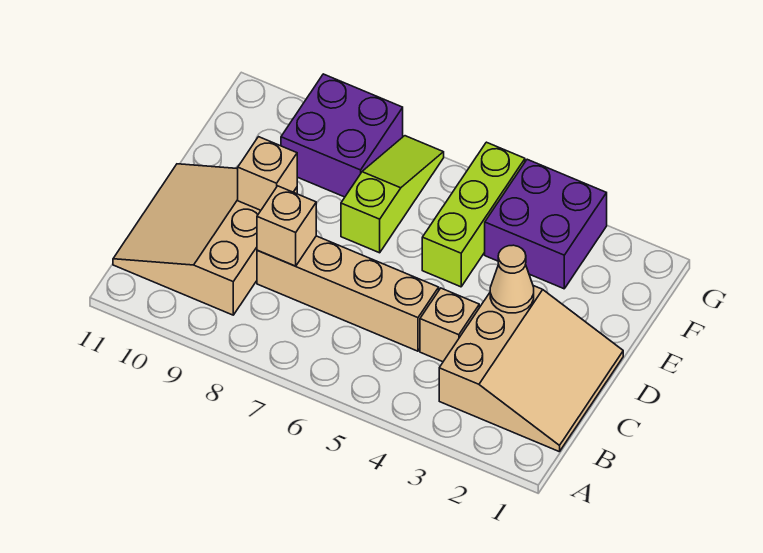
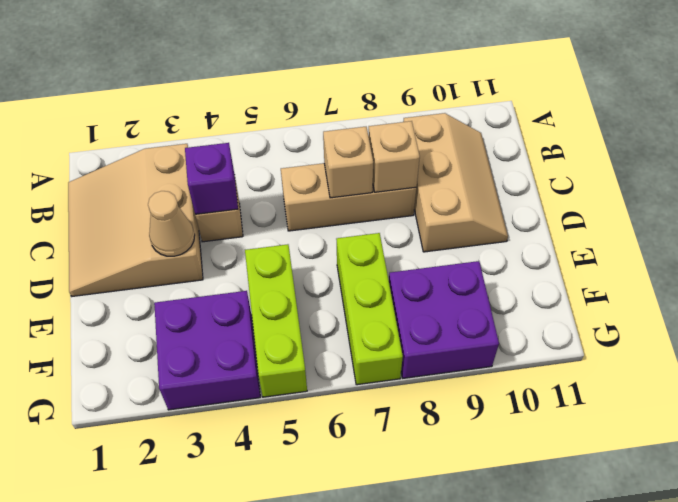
tan 3x3 slope [113,164,297,315] -> tan 2x3 slope [403,113,508,252]
none -> purple 1x1 brick [185,143,238,215]
tan 1x4 brick [257,236,439,351] -> tan 1x3 brick [281,163,416,231]
tan 1x1 brick [238,137,297,210] -> tan 1x1 brick moved to [323,127,373,198]
lime 1x3 slope [341,136,444,253] -> lime 1x3 brick [336,233,403,385]

